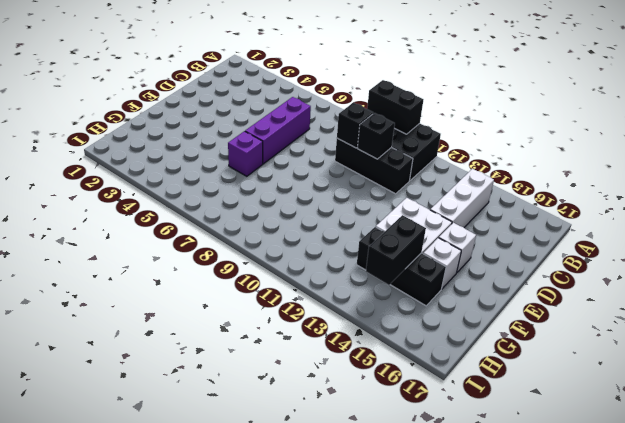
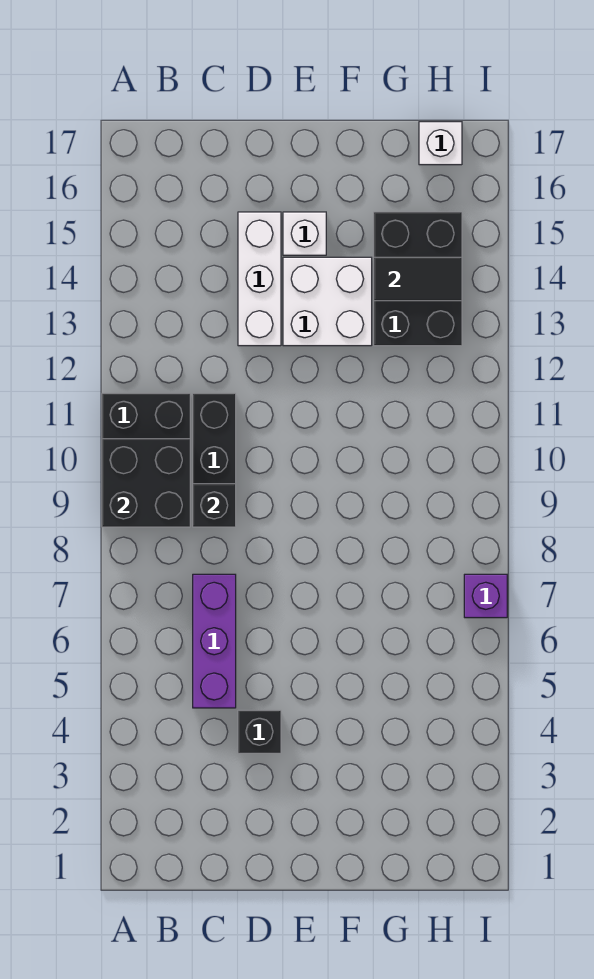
black 1x2 brick [367,80,423,134] -> black 2x2 brick [102,439,190,527]
white 1x3 brick [430,169,494,227] -> white 1x3 brick turned to [238,212,281,346]
purple 1x3 brick [245,97,311,164] -> purple 1x3 brick turned to [193,574,236,708]
black 1x1 brick [357,113,395,159] -> black 1x1 brick moved to [238,710,281,753]
purple 1x1 brick [228,131,263,176] -> purple 1x1 brick moved to [464,574,507,618]
white 1x1 brick [423,238,461,289] -> white 1x1 brick moved to [419,122,462,165]
black 1x3 brick [357,227,446,306] -> black 2x3 brick [374,212,462,346]
black 1x2 brick [366,215,426,285] -> black 1x2 tile [374,257,462,301]

